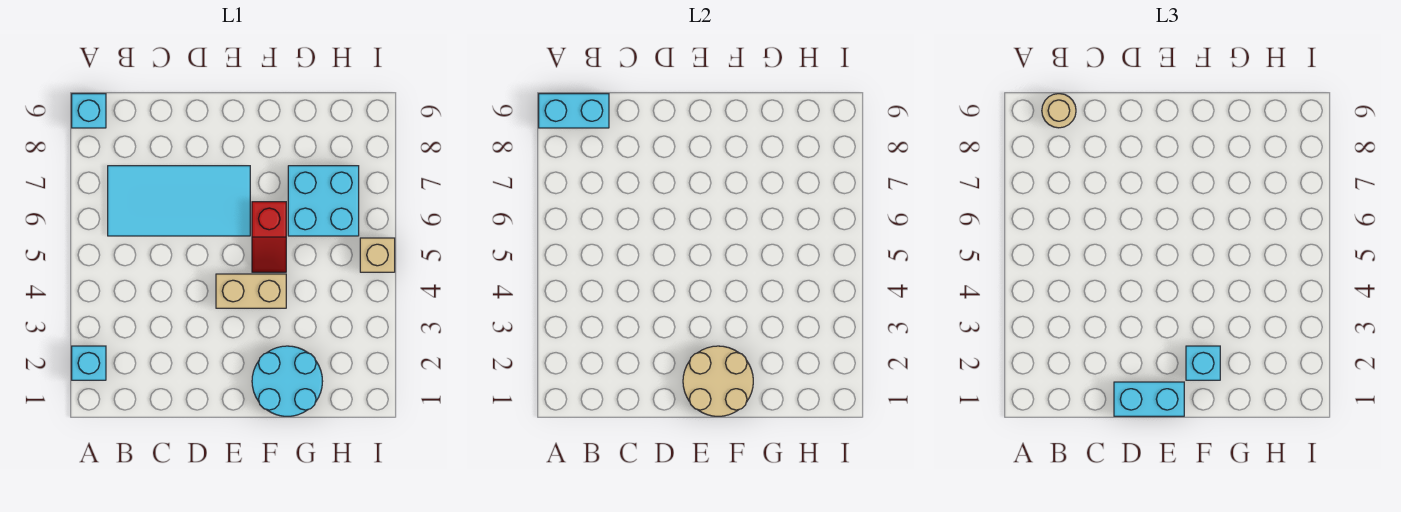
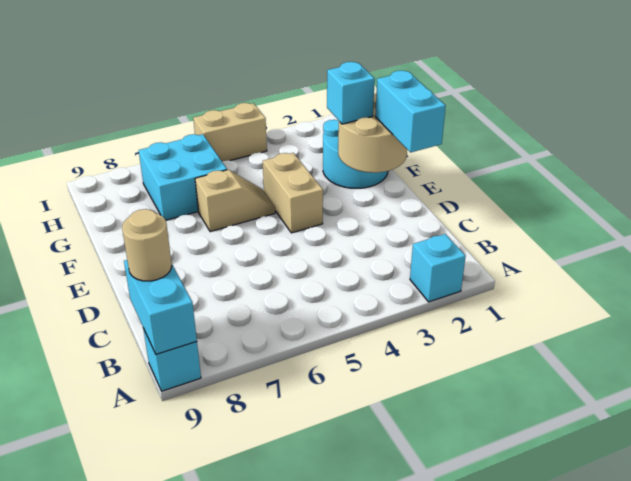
cyan 2x4 tile [108,166,250,236] -> none
red 1x2 slope [252,202,286,272] -> tan 1x2 slope [195,170,275,232]
tan 1x1 brick [360,238,395,272] -> tan 1x2 brick [193,103,267,162]

